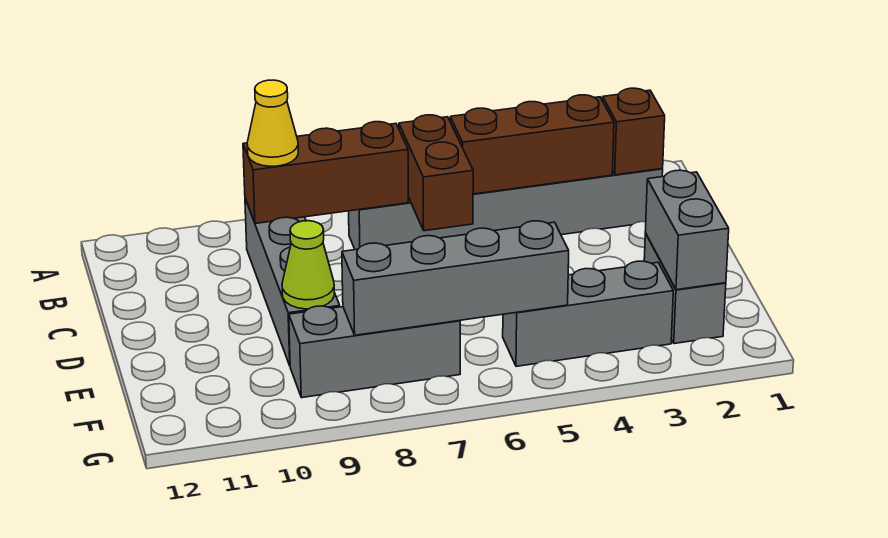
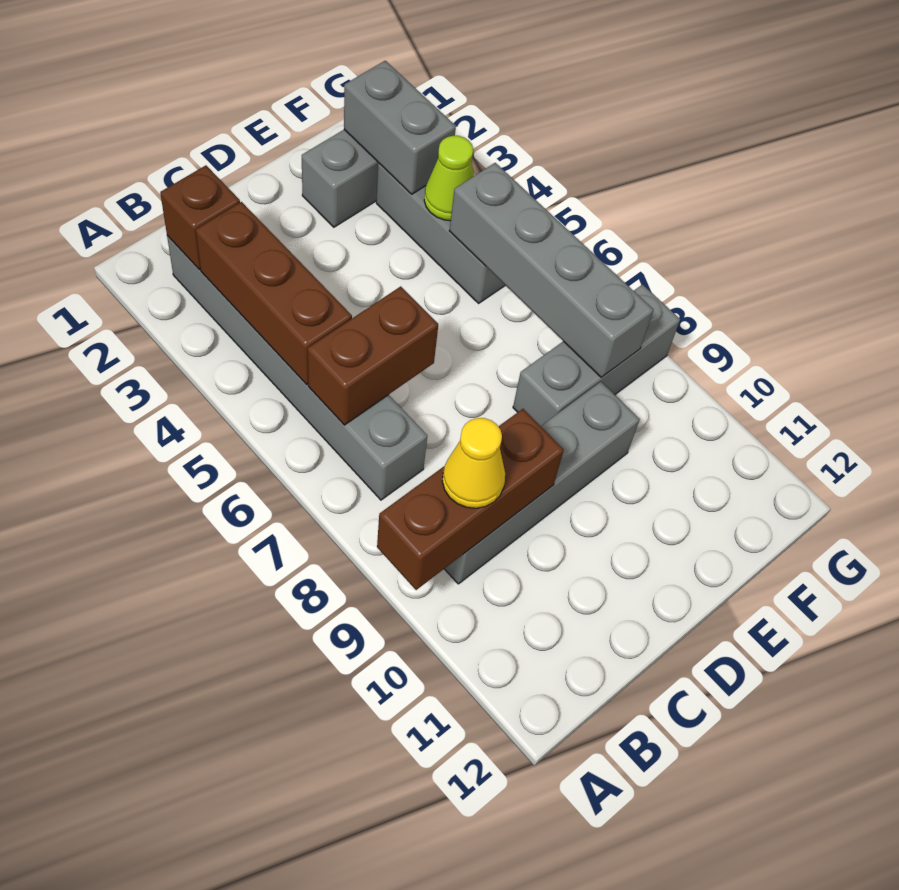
brown 1x3 brick [243,122,408,224] -> brown 1x3 brick turned to [377,409,564,590]
grey 1x2 brick [645,170,729,290] -> grey 1x2 brick turned to [344,61,456,194]
lime 1x1 cone [282,221,335,309] -> lime 1x1 cone moved to [424,136,474,221]
grey 1x3 brick [289,306,460,398] -> grey 1x3 brick turned to [513,285,680,426]

